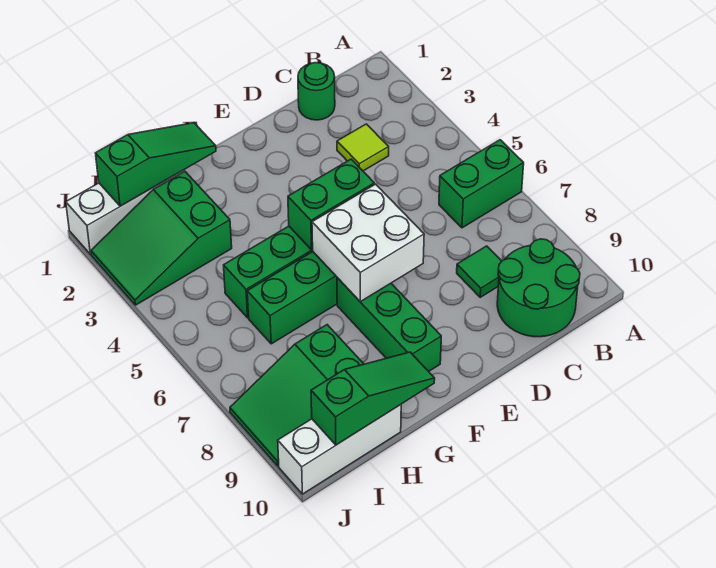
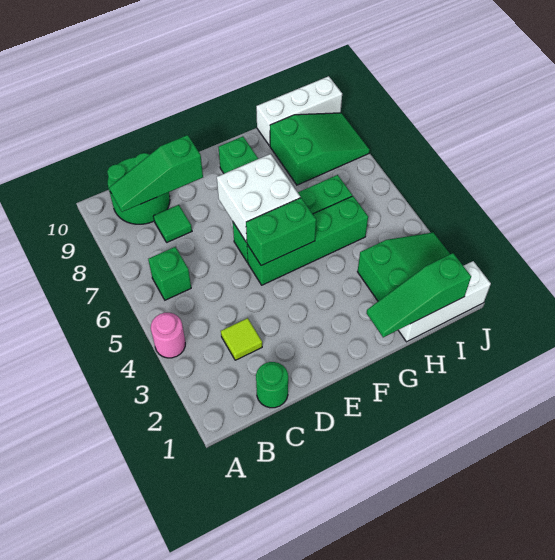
none -> pink 1x1 round brick [151,313,185,358]
green 1x2 brick [439,140,524,228] -> green 1x1 brick [148,247,191,300]
green 1x3 slope [311,352,435,445] -> green 1x3 slope moved to [109,135,203,212]

